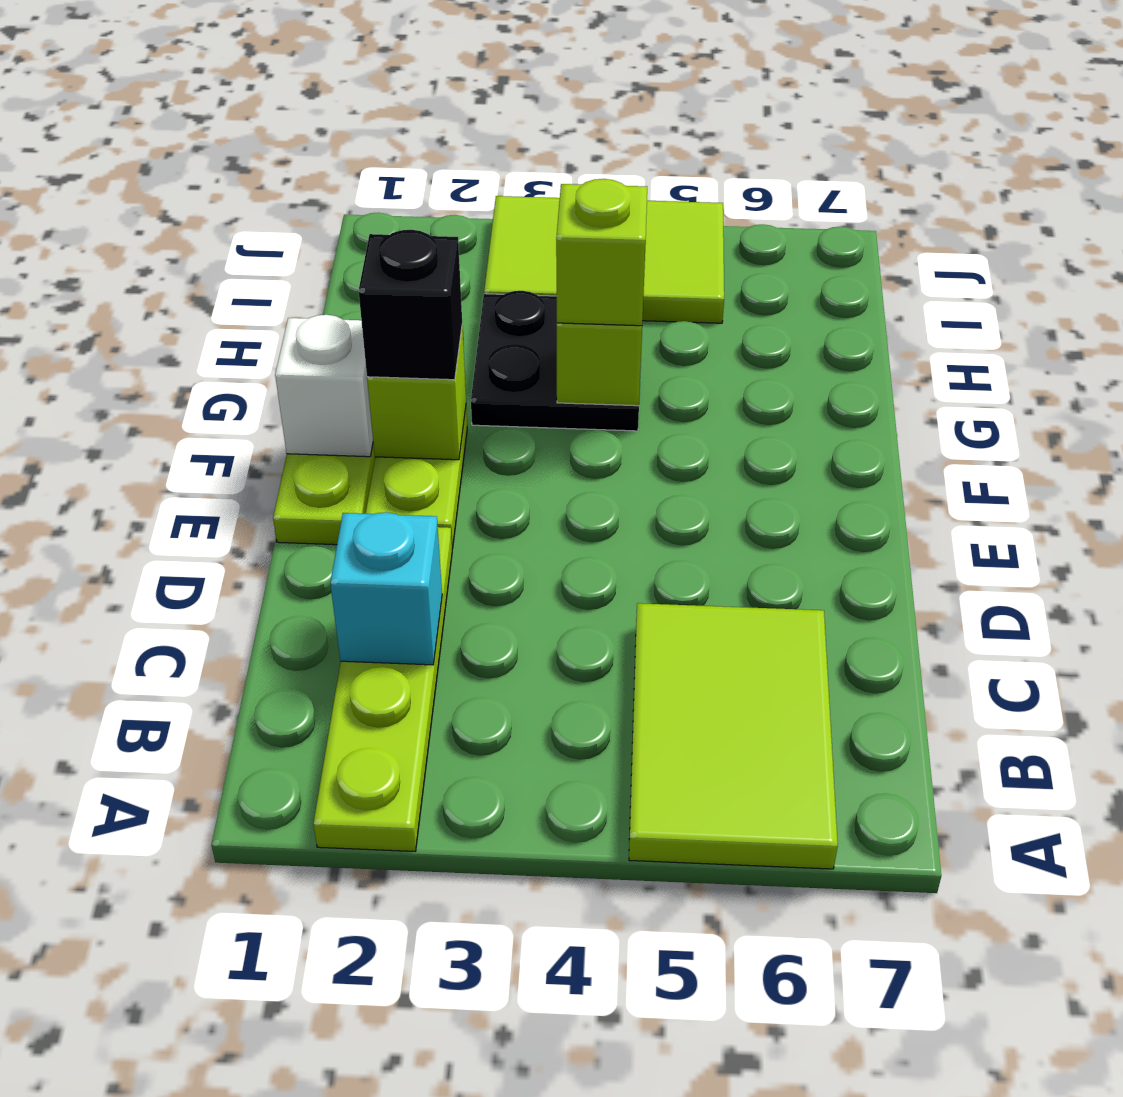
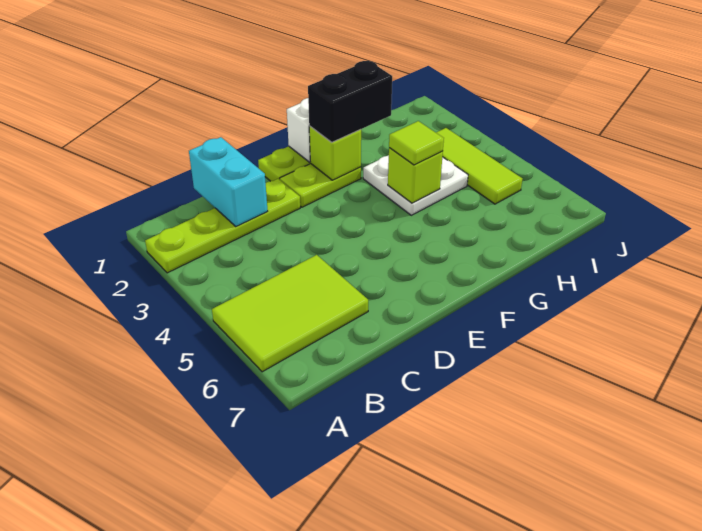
cyan 1x1 brick [330,512,442,665] -> cyan 1x2 brick [189,137,268,226]
black 1x1 brick [359,230,462,380] -> black 1x2 brick [308,61,392,142]
black 2x2 plate [471,291,639,431] -> white 2x2 plate [363,155,468,215]
lime 1x1 brick [556,179,647,326] -> lime 1x1 tile [389,121,444,165]
lime 2x3 tile [484,196,724,323] -> lime 1x3 tile [436,128,522,204]

